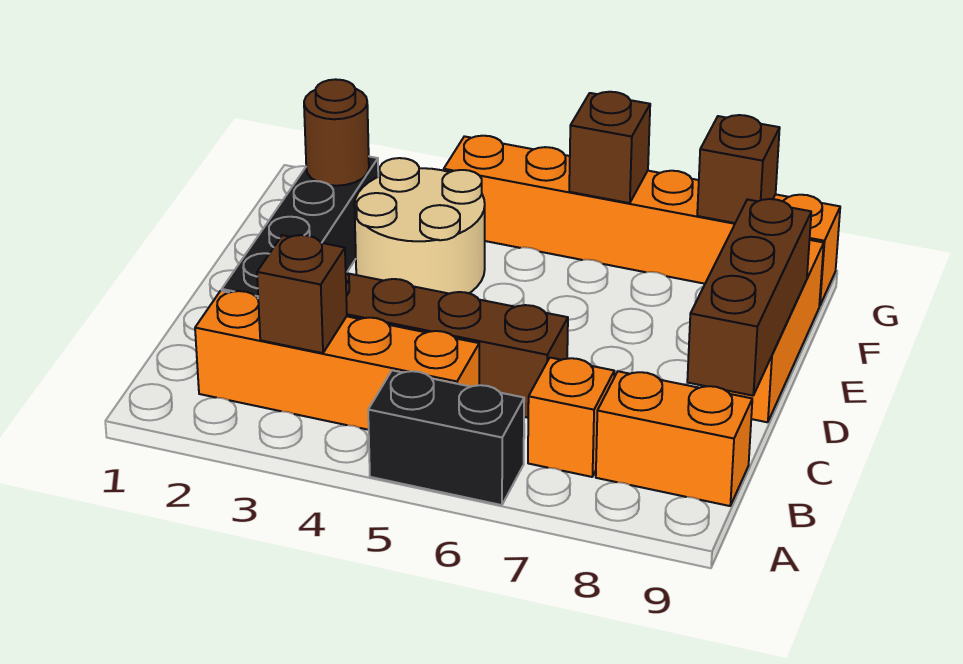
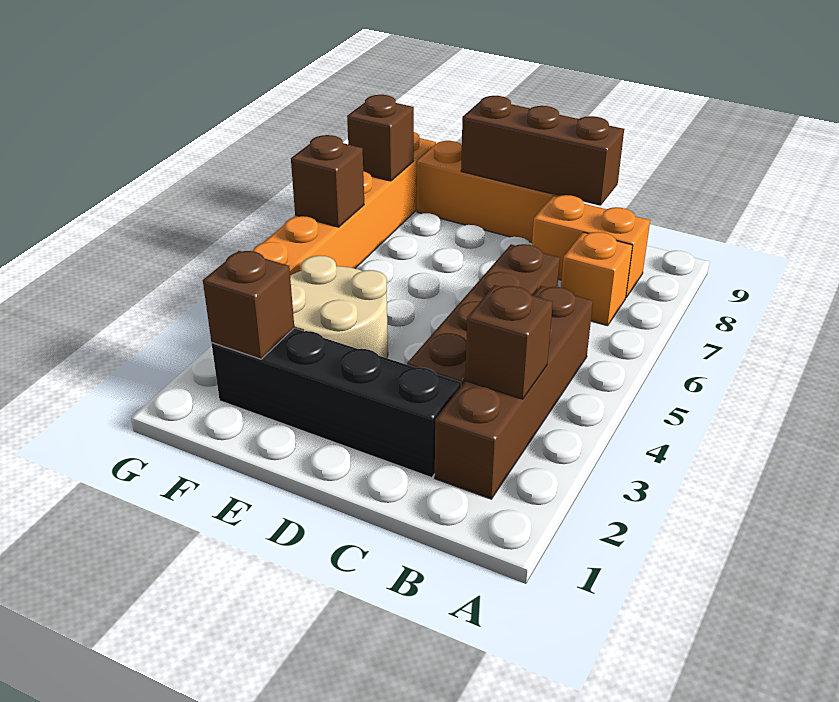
black 1x2 brick [368,370,524,505] -> none
orange 1x4 brick [195,291,479,430] -> brown 1x4 brick [435,286,593,499]
orange 1x2 brick [596,371,752,506] -> orange 1x2 brick turned to [532,195,650,297]
brown 1x1 round brick [304,79,369,186] -> brown 1x1 brick [203,251,294,359]

